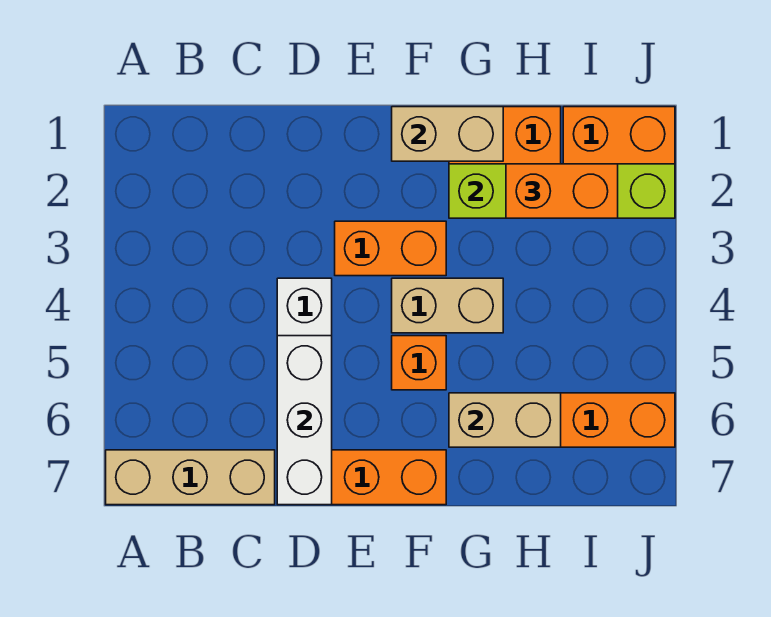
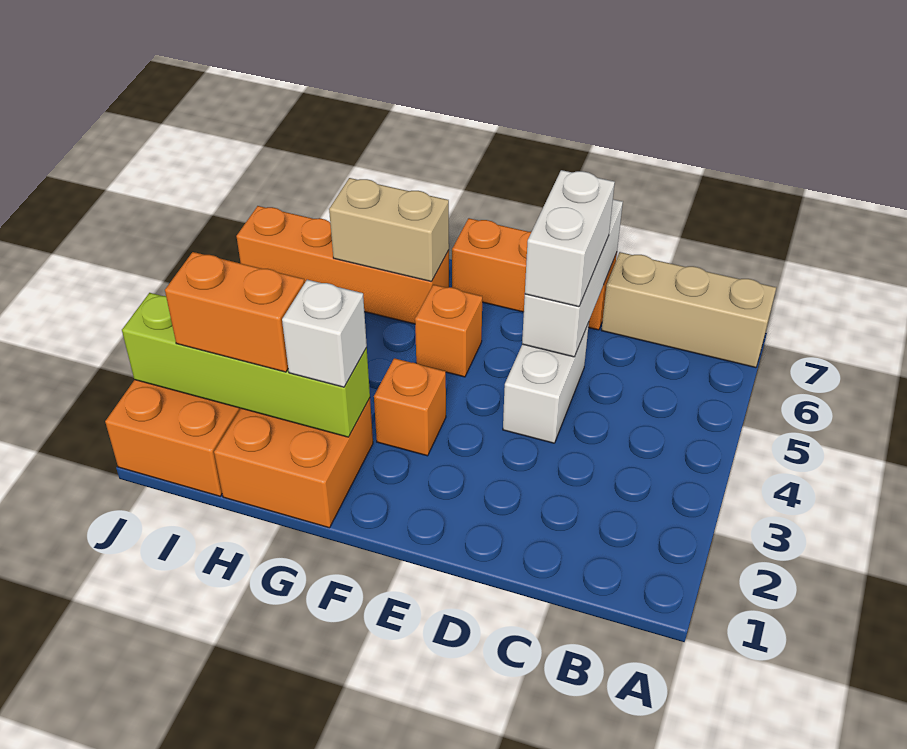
none -> white 1x2 brick [525,170,615,307]
orange 1x2 brick [335,221,446,276] -> orange 1x1 brick [374,358,446,456]
tan 1x2 brick [392,107,503,161] -> none
tan 1x2 brick [392,278,503,333] -> none
none -> white 1x1 brick [282,280,367,387]

